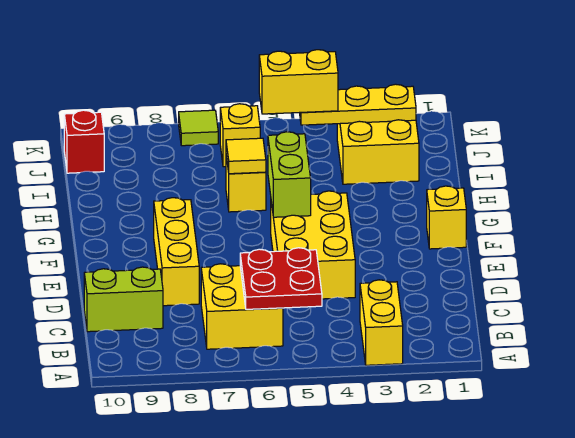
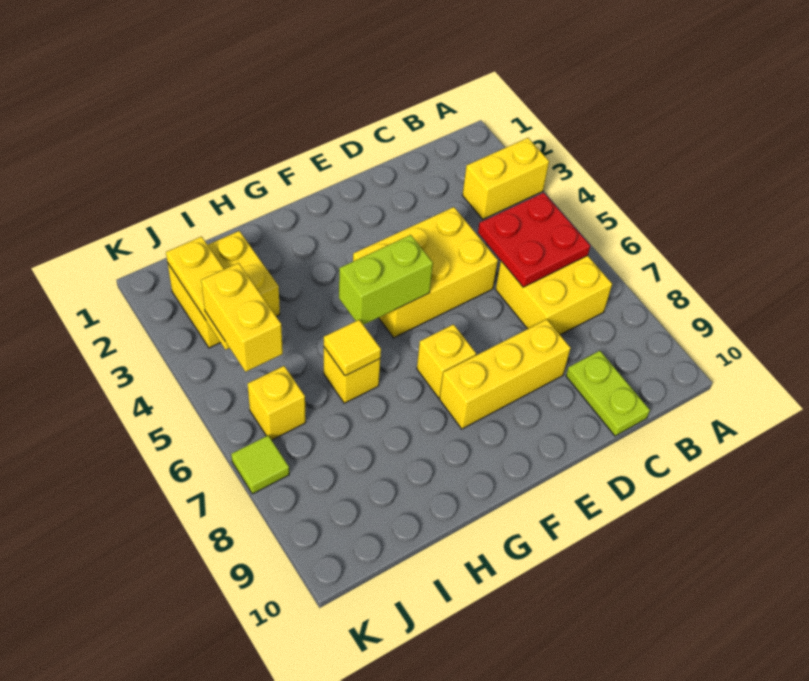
lime 1x2 brick [84,267,163,332] -> lime 1x2 plate [566,351,650,436]
yellow 1x1 brick [427,186,466,249] -> yellow 1x1 brick moved to [417,324,476,398]
red 1x1 brick [64,110,104,173] -> none

